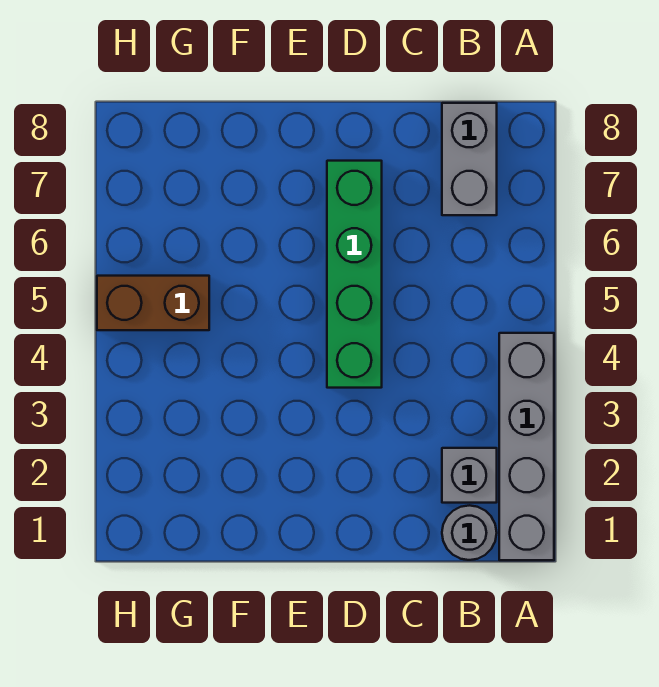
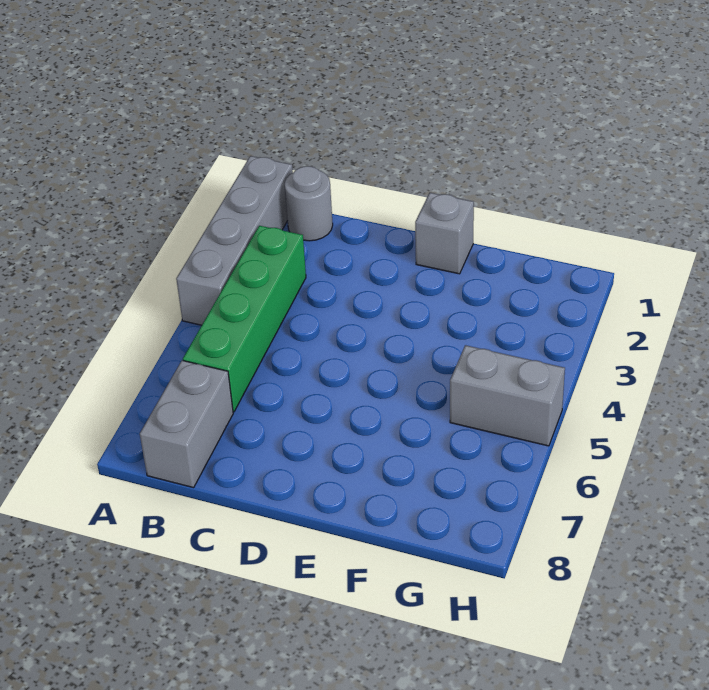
grey 1x1 brick [442,448,497,503] -> grey 1x1 brick moved to [415,193,474,274]
green 1x4 brick [327,161,382,388] -> green 1x4 brick moved to [183,226,306,412]
brown 1x2 brick [97,276,209,330] -> grey 1x2 brick [450,345,565,446]

